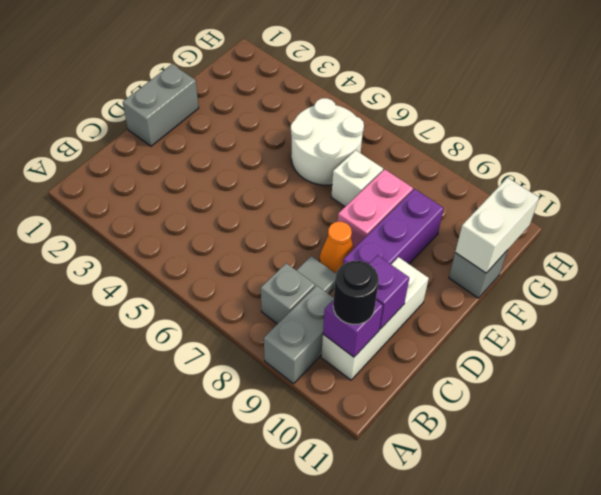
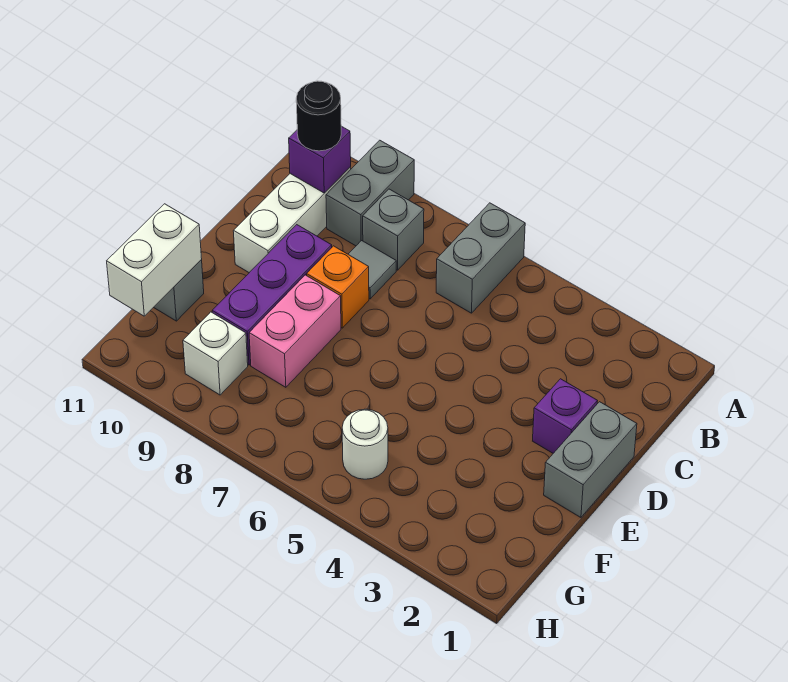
none -> grey 1x2 brick [436,203,525,313]
purple 1x1 brick [369,255,409,329] -> purple 1x1 brick moved to [533,379,597,453]
orange 1x1 cone [320,222,354,273] -> orange 1x1 brick [307,246,369,328]
white 2x2 round brick [291,98,364,185] -> white 1x1 round brick [342,409,388,479]
white 1x1 brick [331,150,383,207] -> white 1x1 brick moved to [183,312,248,395]

